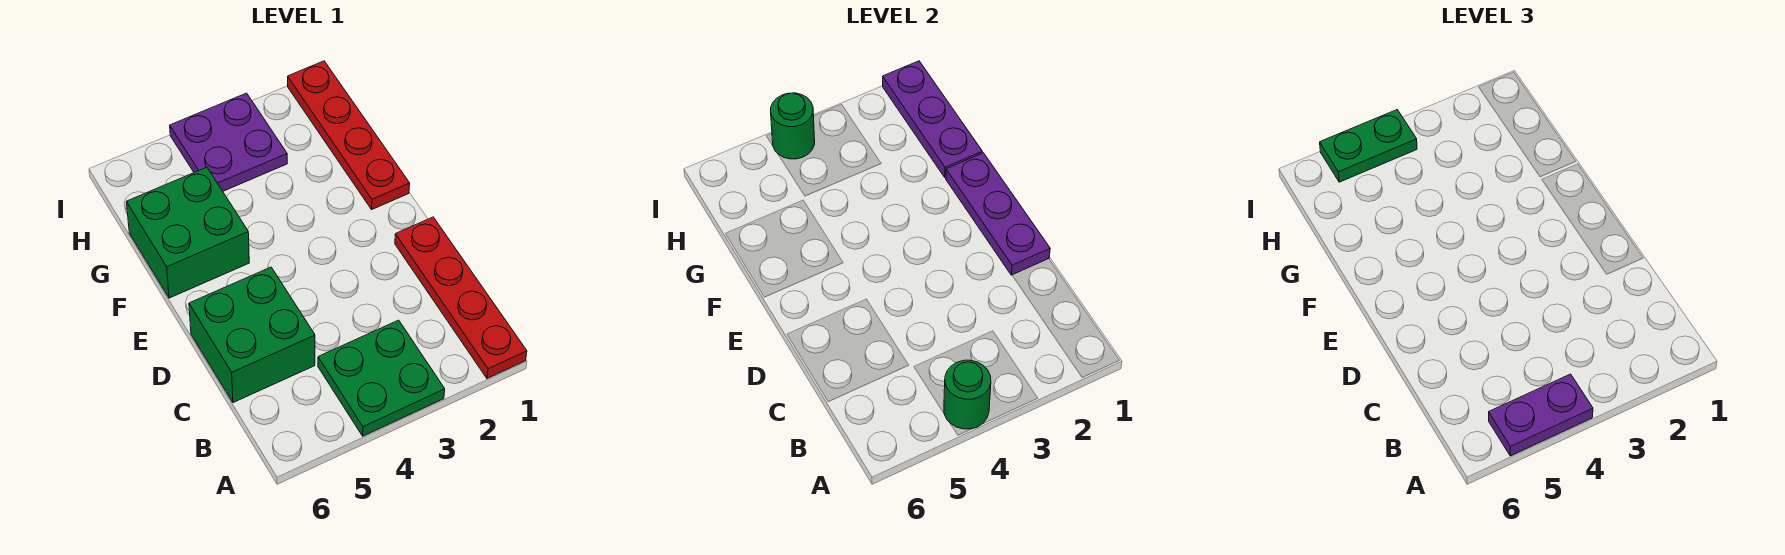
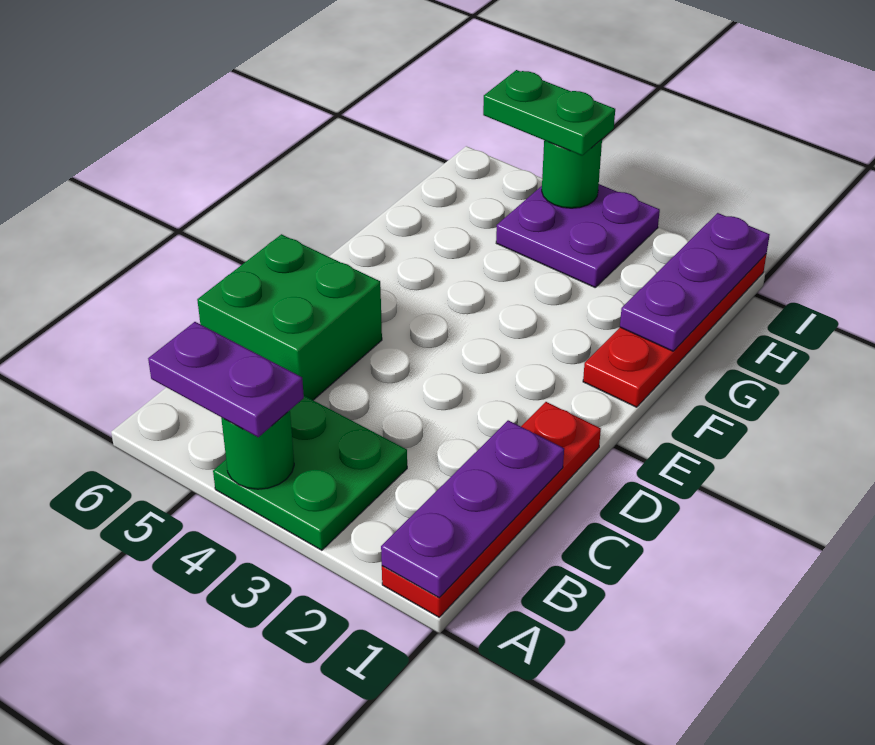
purple 1x3 plate [946,153,1050,275] -> purple 1x3 plate moved to [381,420,564,598]
green 2x2 brick [126,167,249,298] -> none

